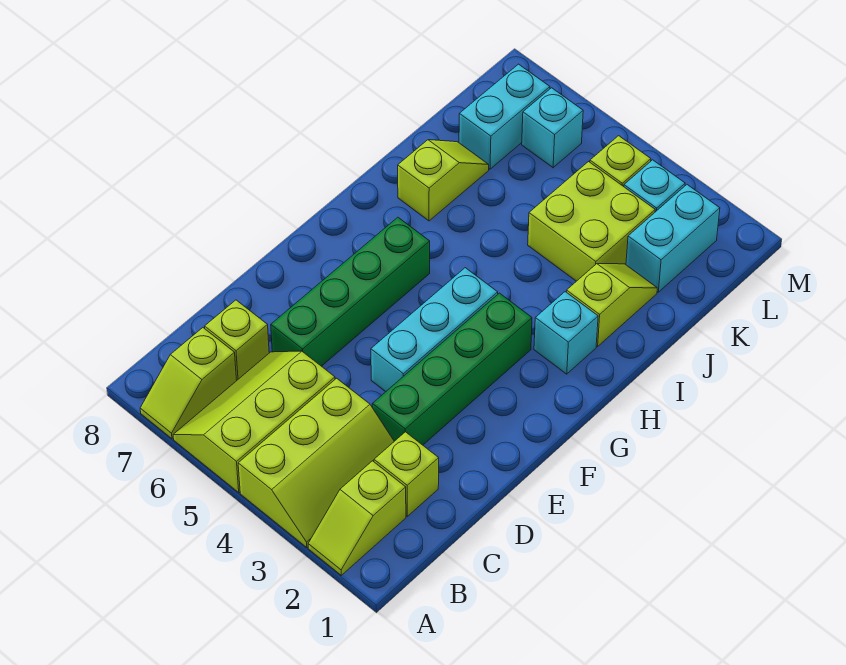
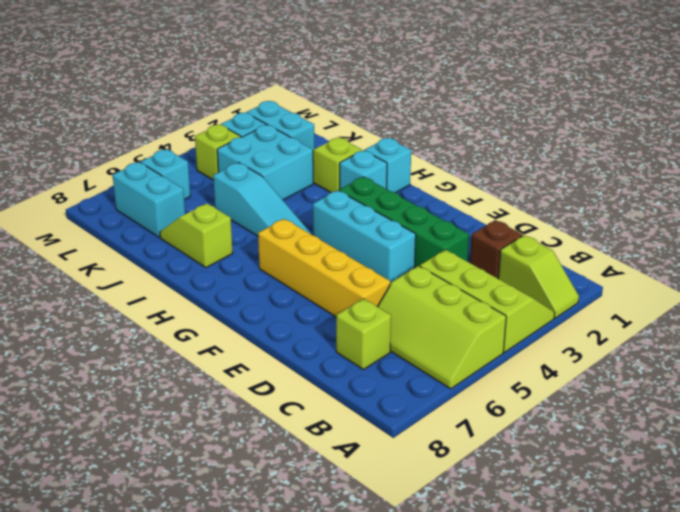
lime 1x2 slope [140,328,237,439] -> none
lime 1x1 brick [374,432,439,516] -> brown 1x1 brick [470,220,523,279]
green 1x4 brick [271,217,430,366] -> yellow 1x4 brick [258,219,390,317]
none -> cyan 1x1 brick [364,138,411,193]
none -> cyan 1x3 slope [213,163,311,236]
lime 2x2 brick [528,162,655,281] -> cyan 2x2 brick [217,125,313,200]

